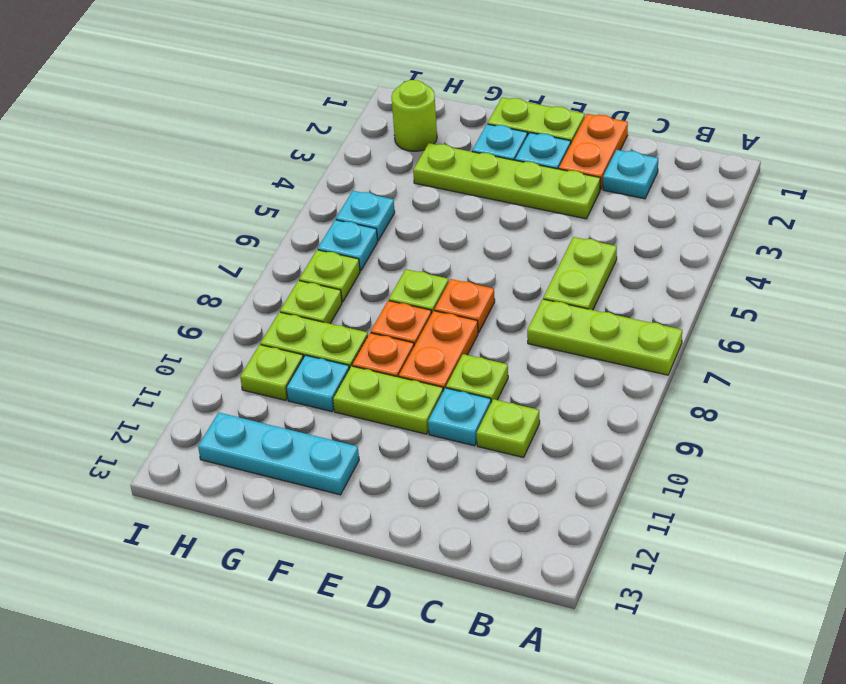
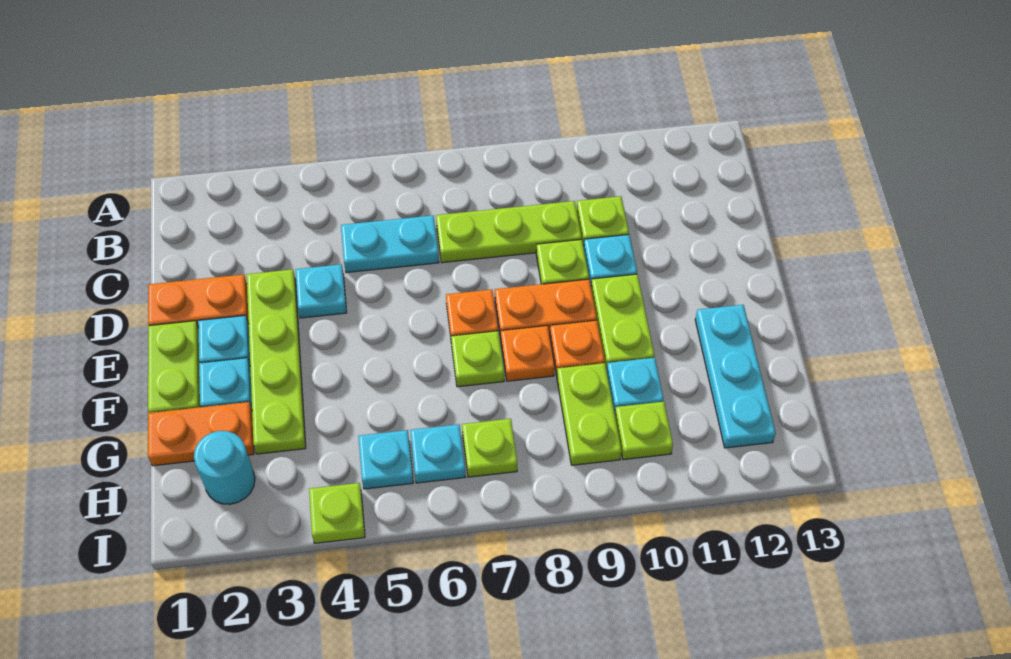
lime 1x3 plate [527,299,682,375] -> lime 1x3 plate turned to [436,201,582,263]
cyan 1x1 plate [603,150,658,199] -> cyan 1x1 plate moved to [296,264,347,318]
lime 1x2 plate [543,237,617,310] -> cyan 1x2 plate [341,215,439,273]
none -> orange 1x2 plate [148,402,254,466]
lime 1x1 round brick [391,80,437,151] -> cyan 1x1 round brick [194,431,255,504]
lime 1x1 plate [280,281,342,324] -> lime 1x1 plate moved to [309,483,365,543]

